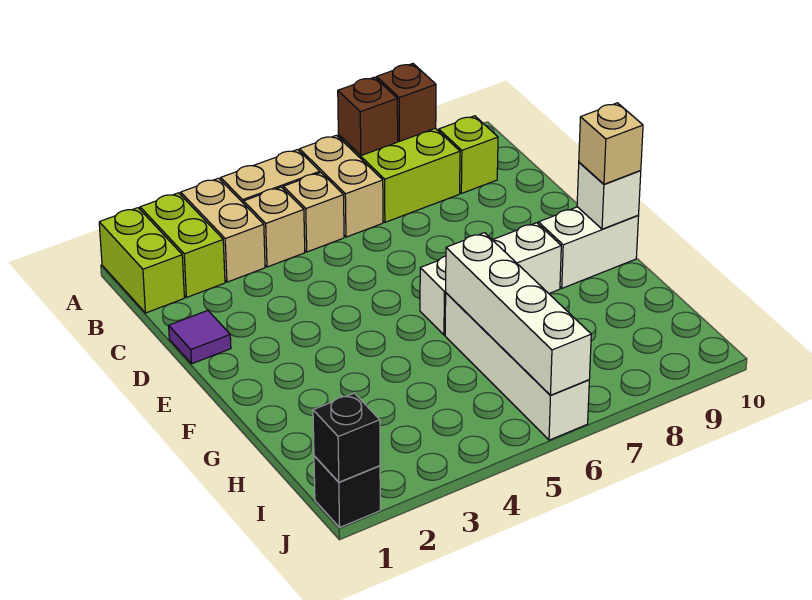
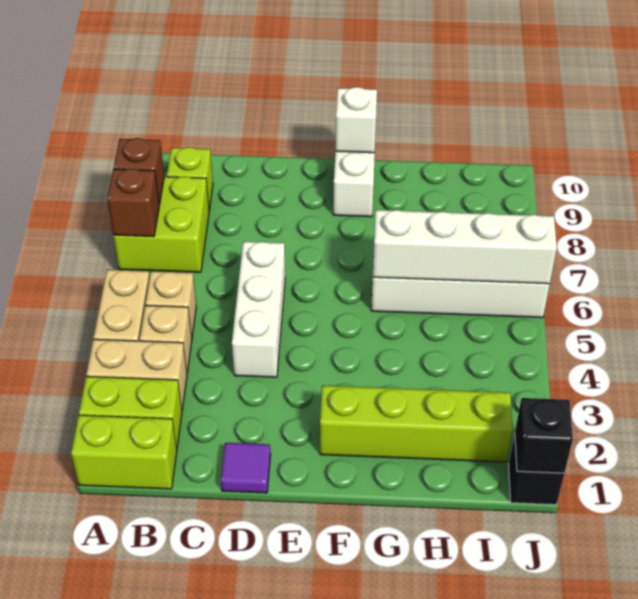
tan 1x2 brick [300,135,383,237] -> none
none -> lime 1x4 brick [320,385,512,462]
white 1x3 brick [420,223,561,335] -> white 1x3 brick moved to [232,242,285,377]
tan 1x1 brick [579,103,643,184] -> none

